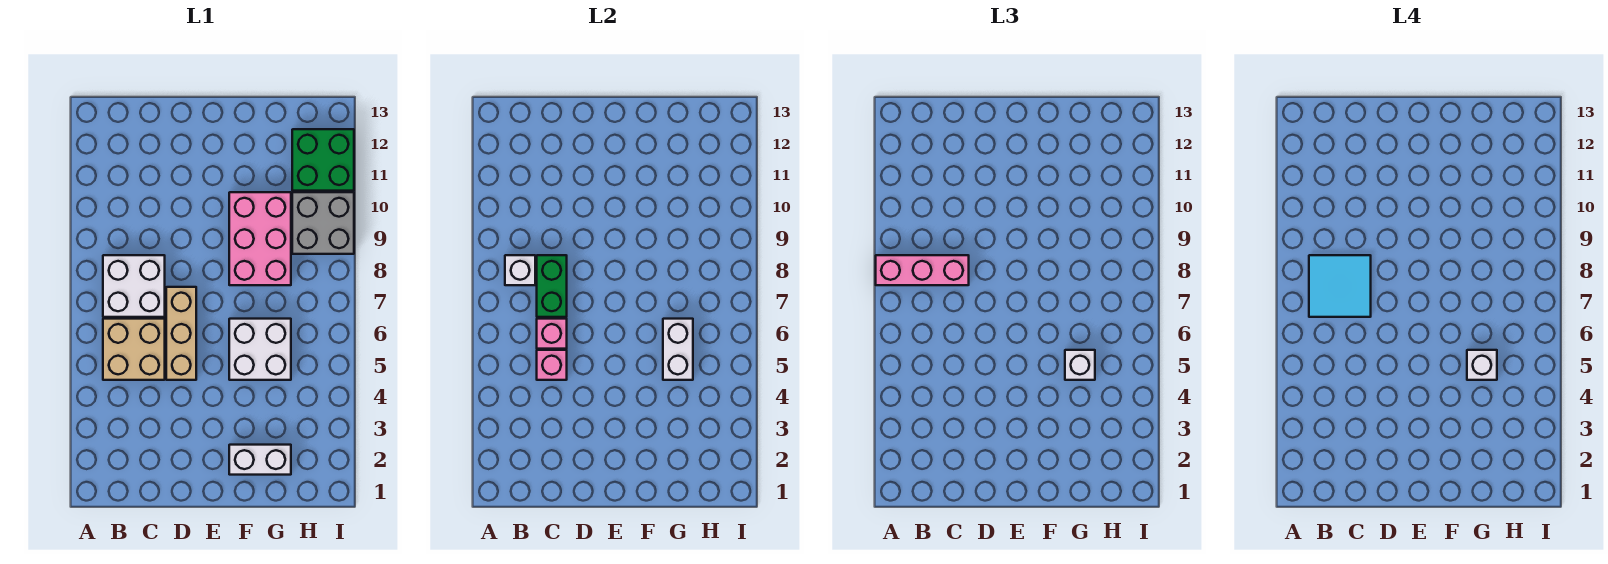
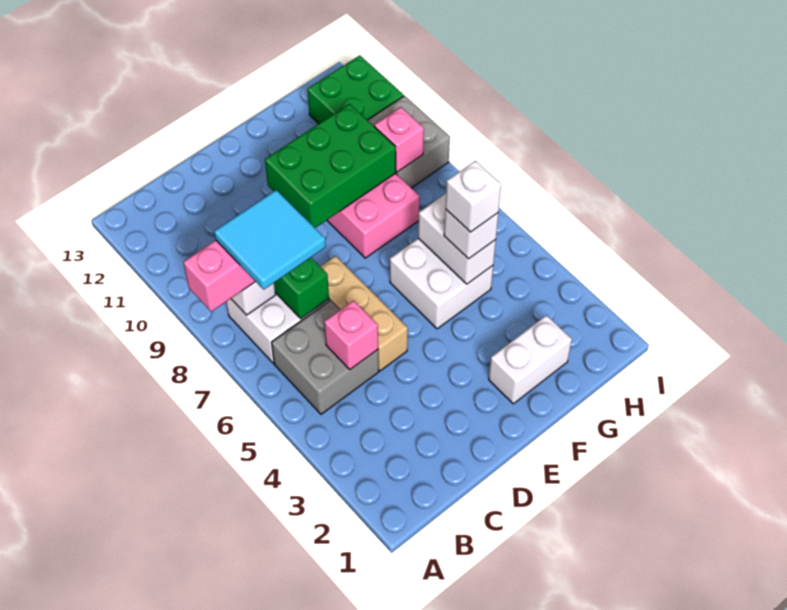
tan 2x2 brick [103,319,165,380] -> grey 2x2 brick [272,301,379,414]
pink 1x1 brick [537,319,567,349] -> pink 1x1 brick moved to [374,107,424,172]
none -> green 2x3 brick [265,104,396,228]

